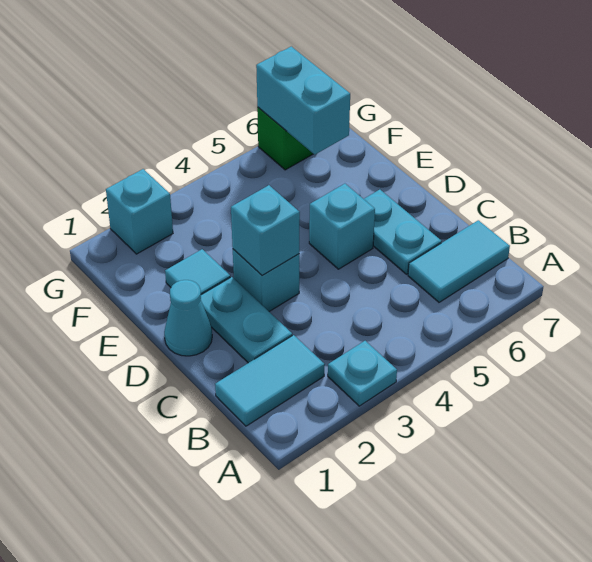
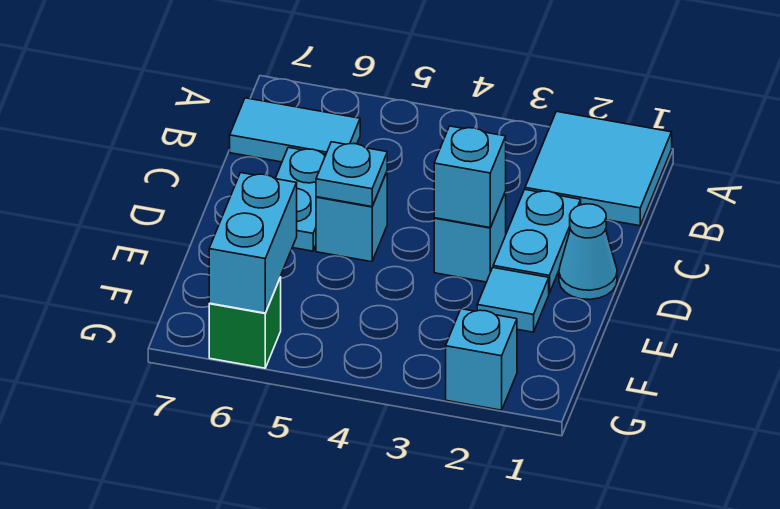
cyan 1x1 plate [328,341,397,406] -> cyan 1x1 plate moved to [316,142,387,207]
cyan 1x2 tile [215,335,325,426] -> cyan 2x2 tile [525,111,672,226]

